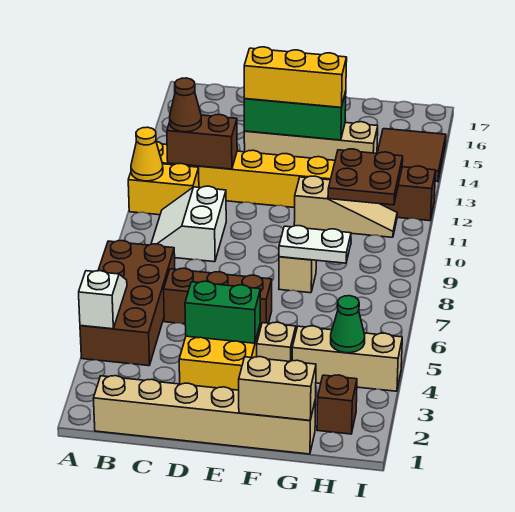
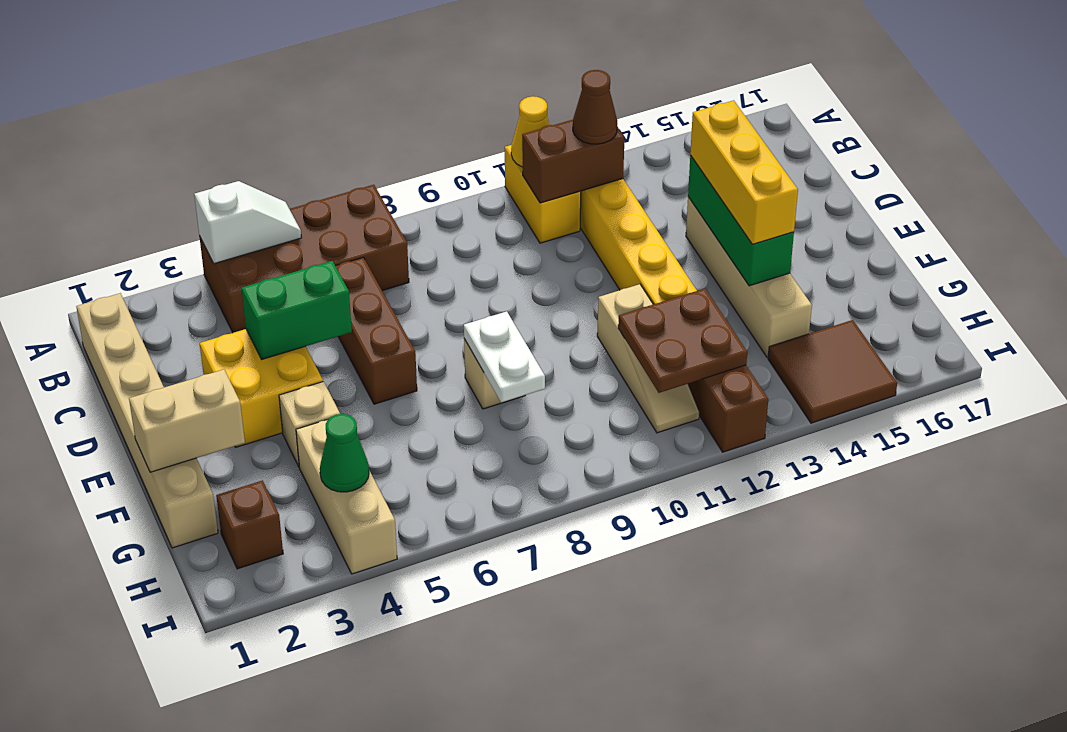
white 2x2 slope [151,186,226,262] -> none
brown 1x2 brick [167,115,237,169] -> brown 1x2 brick turned to [522,120,625,203]
green 1x2 brick [185,281,260,343] -> green 1x2 brick turned to [242,261,352,359]
tan 1x2 brick [239,357,316,420] -> tan 1x2 brick turned to [129,369,245,472]

